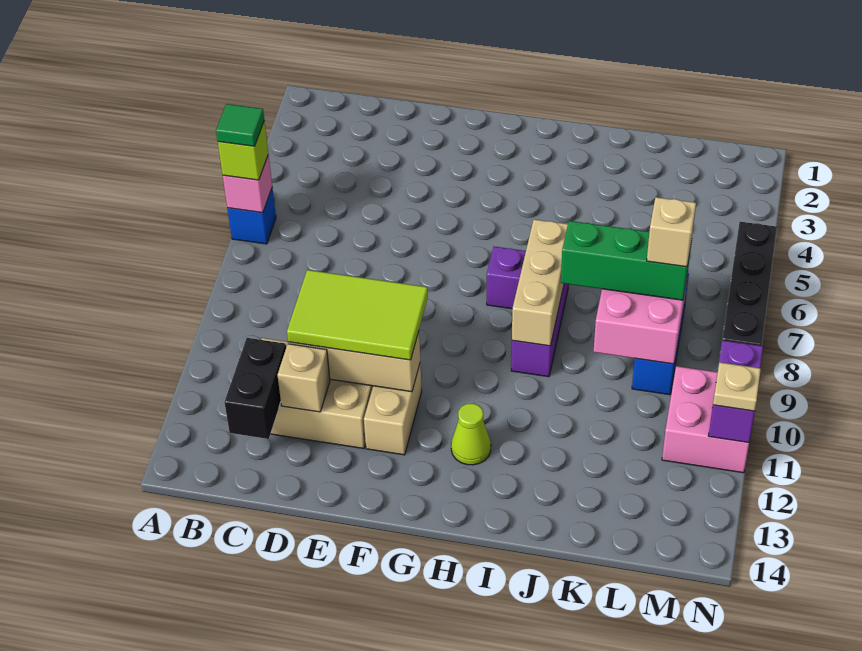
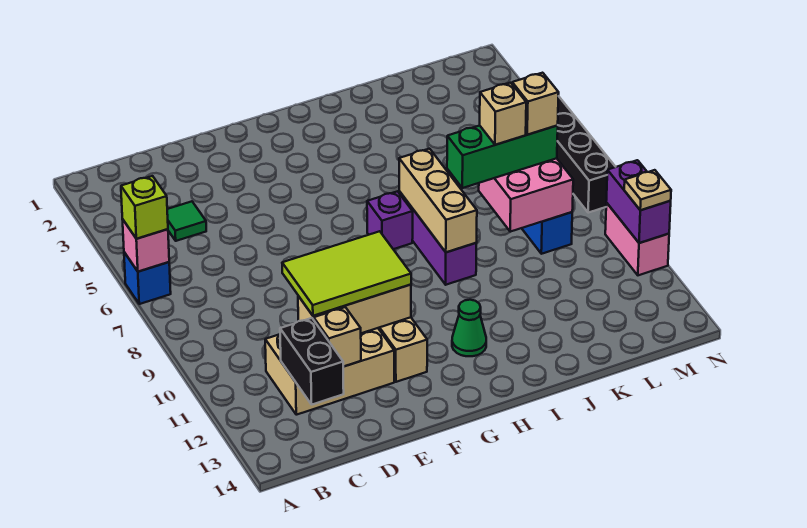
green 1x1 tile [216,104,264,146] -> green 1x1 tile moved to [167,201,206,241]
lime 1x1 cone [451,403,491,465] -> green 1x1 cone [452,300,486,356]
none -> tan 1x1 brick [480,83,526,145]
pink 2x2 brick [662,366,749,473] -> pink 1x2 brick [605,203,669,275]

